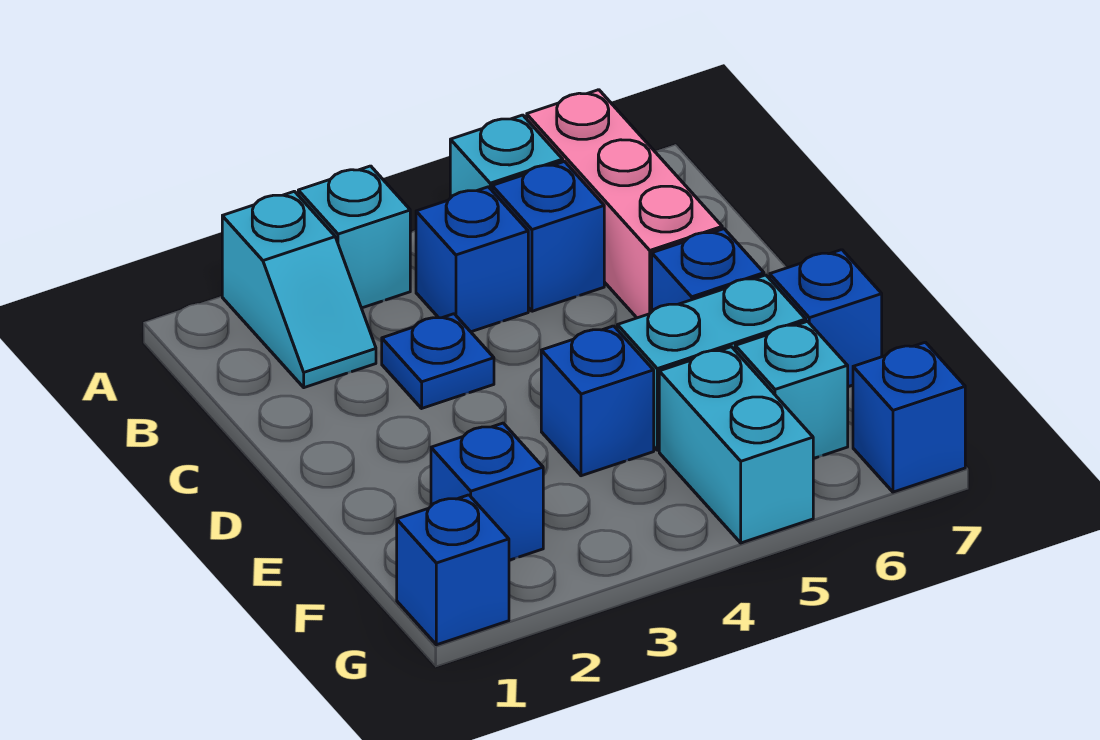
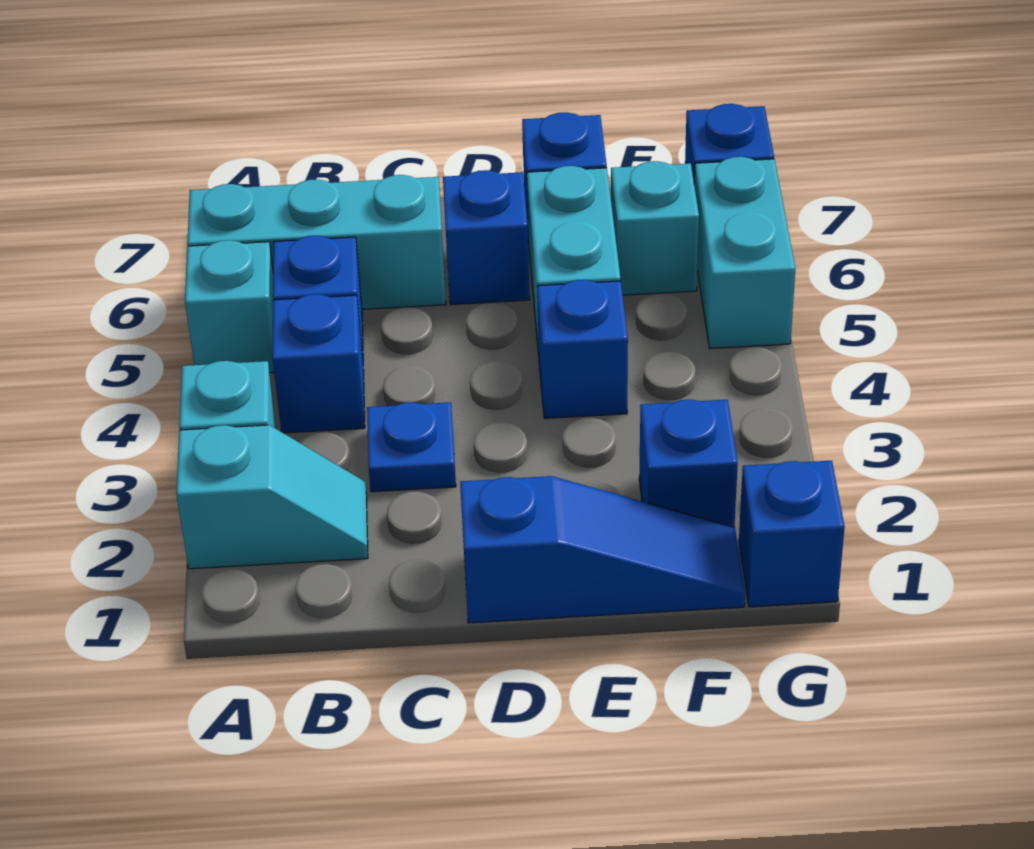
pink 1x3 brick [527,90,722,318] -> cyan 1x3 brick [187,175,446,309]
none -> blue 1x3 slope [460,476,745,623]
cyan 1x2 brick [659,347,813,543] -> cyan 1x2 brick turned to [694,157,795,348]

